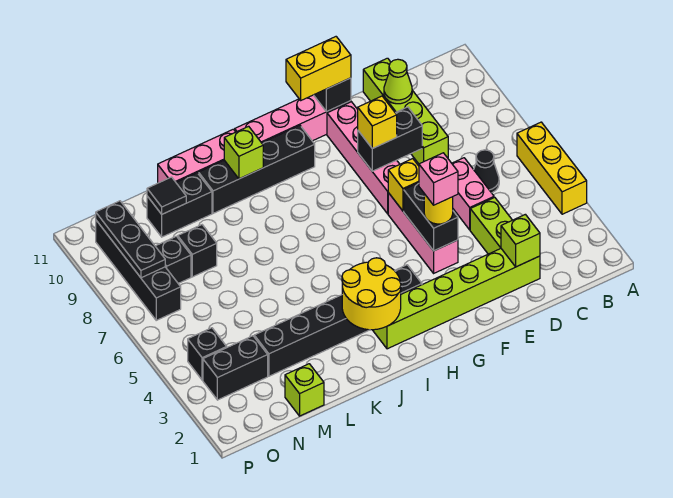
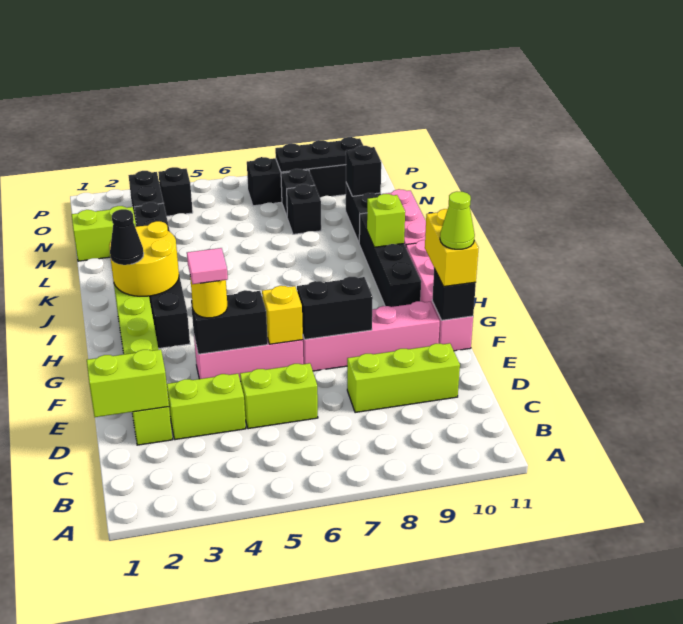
yellow 1x3 brick [517,122,587,214] -> none
black 1x1 cone [474,150,499,193] -> black 1x1 cone moved to [110,209,144,265]
lime 1x1 brick [501,214,540,267] -> lime 1x2 brick [87,349,169,417]
pink 1x2 brick [452,158,494,230] -> lime 1x2 brick [240,363,318,429]
lime 1x4 brick [363,58,448,164] -> lime 1x3 brick [347,343,460,413]
lime 1x1 cone [384,59,412,104] -> lime 1x1 cone moved to [440,192,475,249]
black 1x2 brick [358,107,422,171] -> black 1x2 brick turned to [297,277,373,339]
pink 1x1 brick [419,153,458,205] -> pink 1x1 tile [187,248,228,284]
yellow 1x1 brick [358,96,397,149] -> none
lime 1x1 brick [285,364,324,416] -> lime 1x2 brick [72,206,136,261]
black 1x1 tile [147,177,186,214] -> black 1x1 brick [346,146,381,196]

